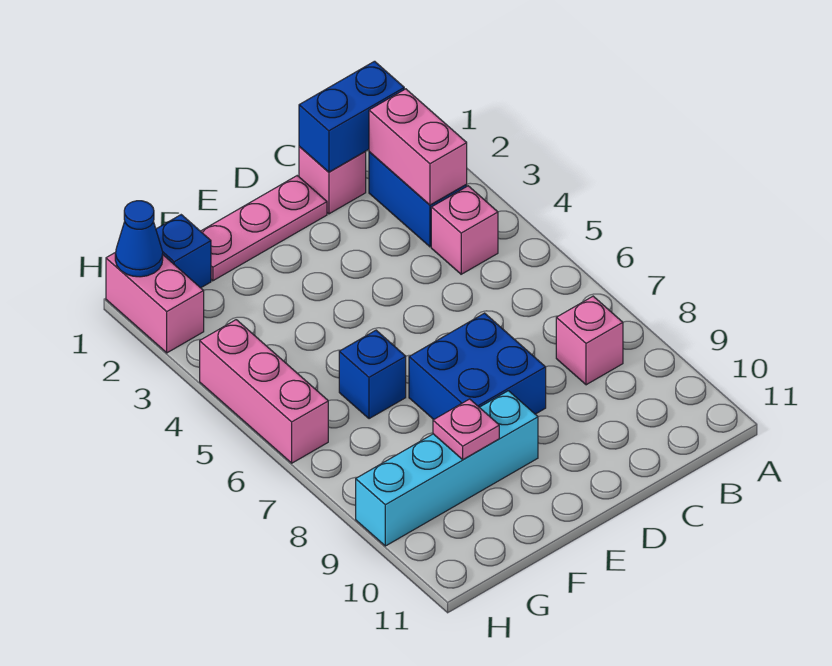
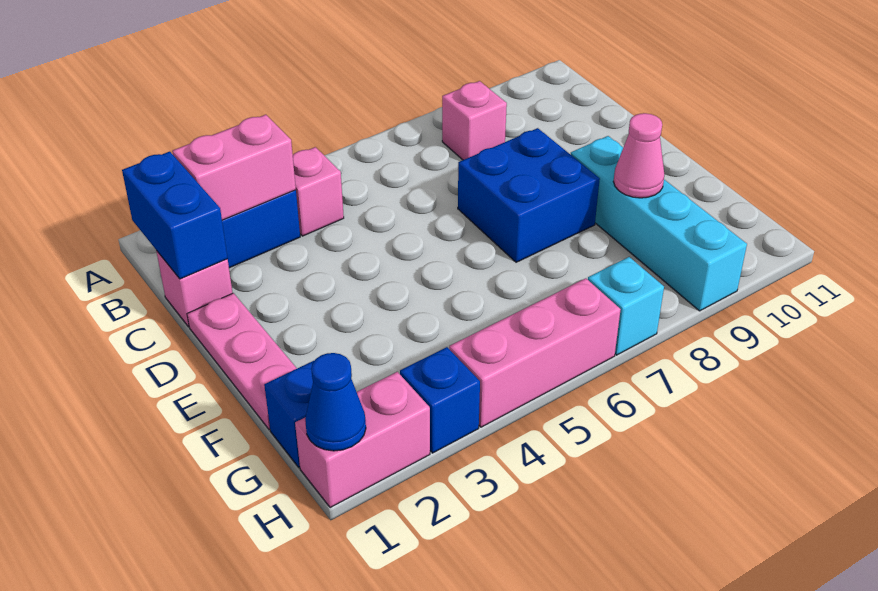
blue 1x1 brick [339,330,406,419] -> blue 1x1 brick moved to [400,347,480,453]
pink 1x1 plate [433,399,499,460] -> pink 1x1 cone [613,113,664,198]
none -> cyan 1x1 brick [588,257,664,355]

